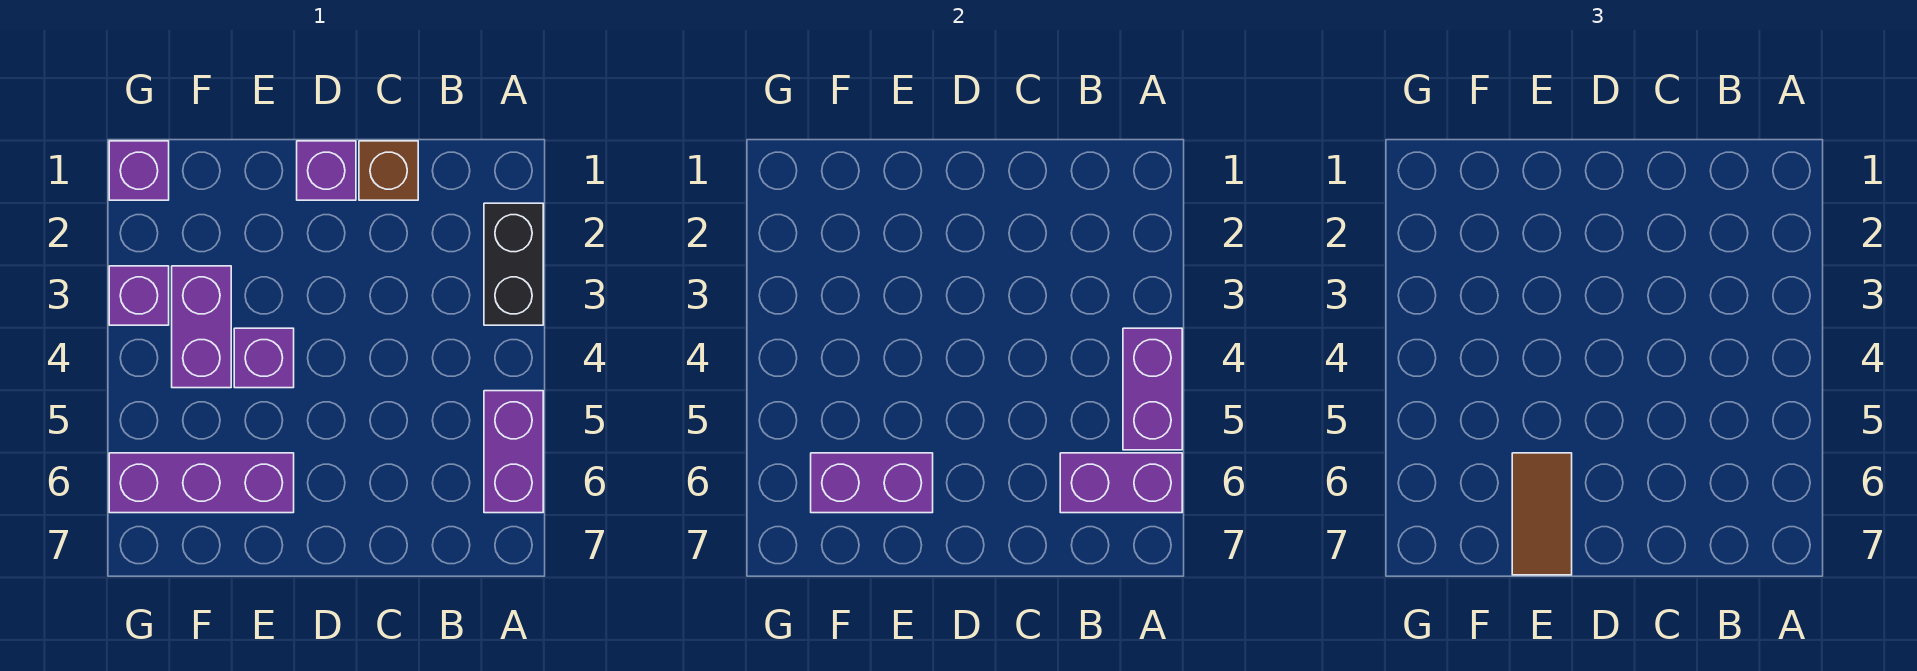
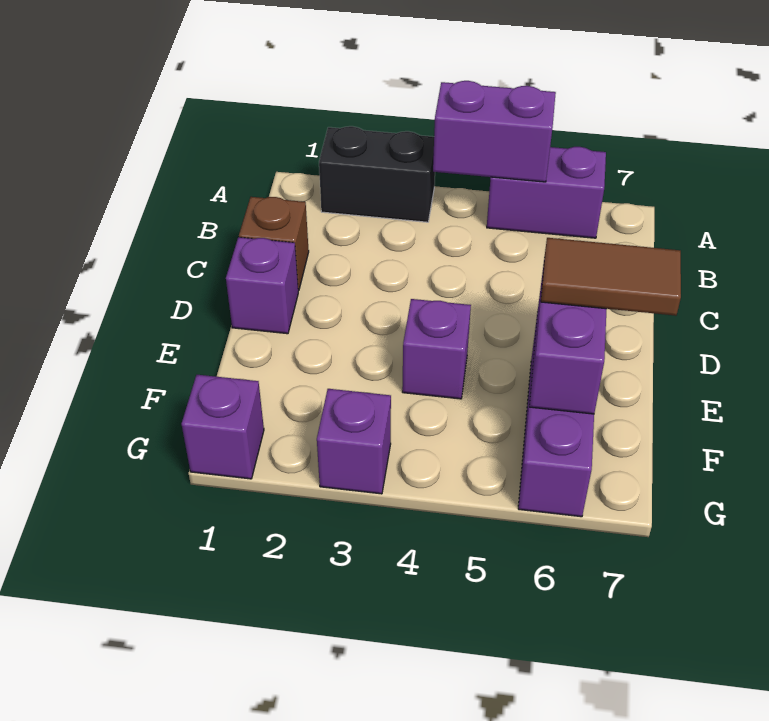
purple 1x2 brick [1060,453,1182,513] -> none
purple 1x2 brick [172,266,231,388] -> none

